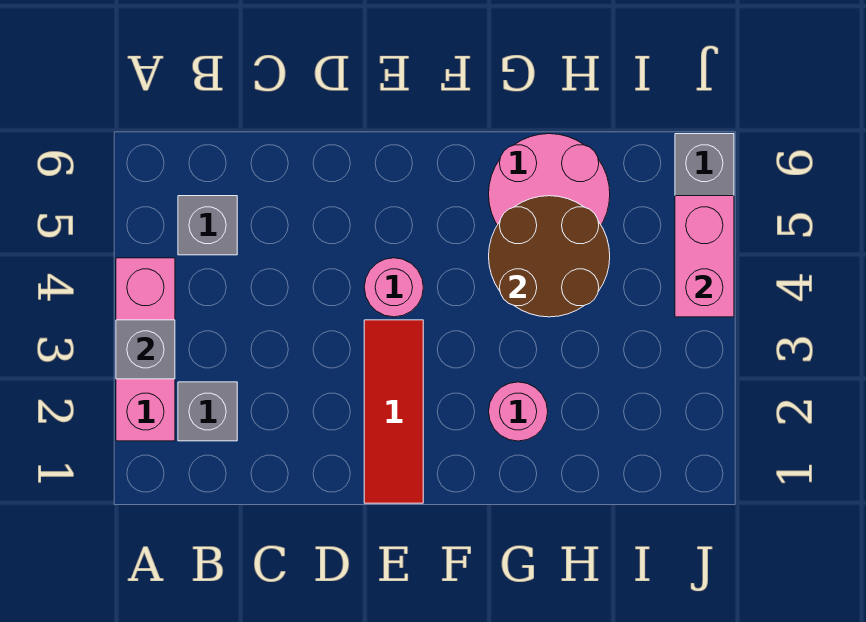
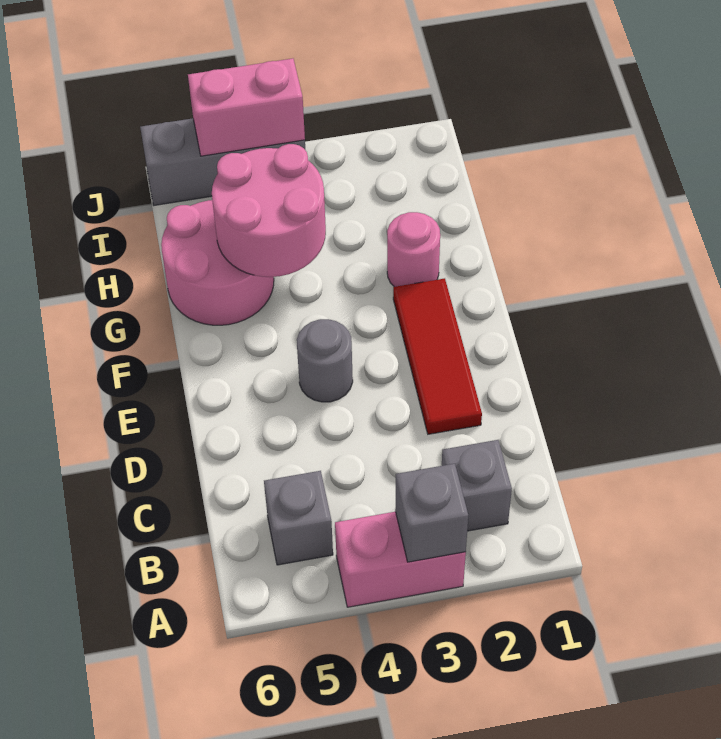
pink 1x3 brick [116,258,175,441] -> pink 1x2 brick [335,512,466,607]
red 1x3 tile [364,320,423,503] -> red 1x3 tile turned to [393,278,482,434]
pink 1x1 round brick [364,258,423,317] -> grey 1x1 round brick [297,319,353,402]
brown 2x2 round brick [489,196,610,317] -> pink 2x2 round brick [212,144,326,277]

